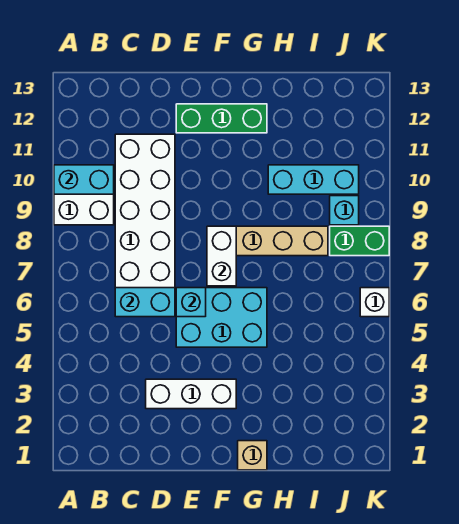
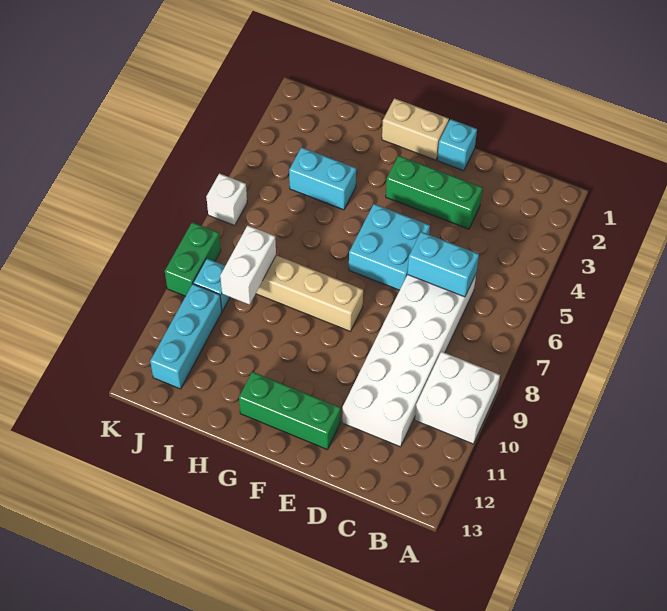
cyan 1x2 brick [54,165,114,194] -> cyan 1x2 brick moved to [289,147,356,210]
white 1x3 brick [146,379,236,409] -> green 1x3 brick [386,156,483,229]
cyan 2x3 brick [176,288,267,347] -> cyan 2x2 brick [349,204,430,290]
cyan 1x1 brick [176,288,206,317] -> cyan 1x1 brick moved to [437,119,477,171]
white 1x2 brick [207,226,236,286] -> white 1x2 brick moved to [220,226,276,305]
tan 1x1 brick [238,441,267,470] -> tan 1x2 brick [382,98,449,160]
cyan 1x3 brick [268,165,359,194] -> cyan 1x3 brick turned to [150,284,222,389]
green 1x2 brick [330,226,389,256] -> green 1x2 brick turned to [165,222,221,296]

